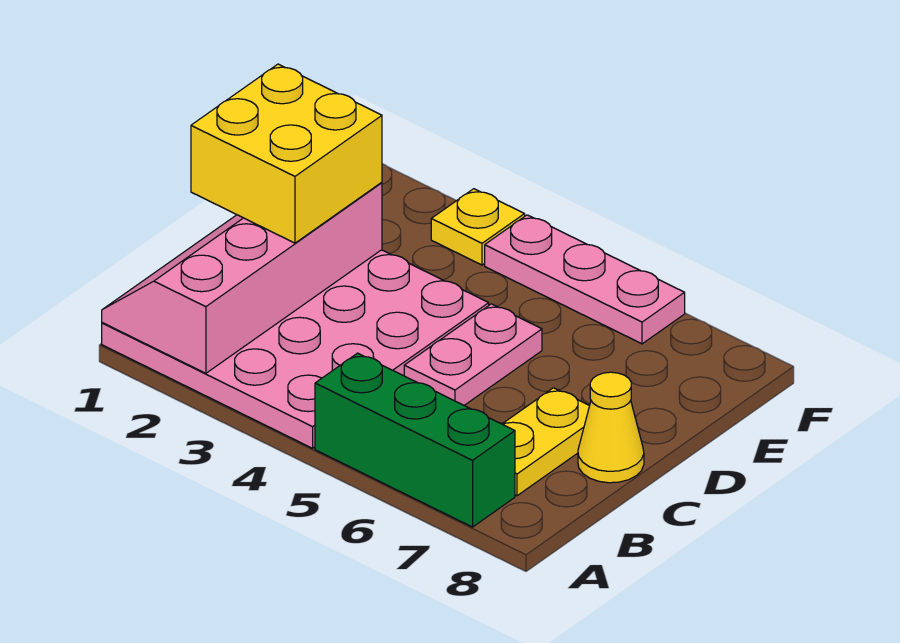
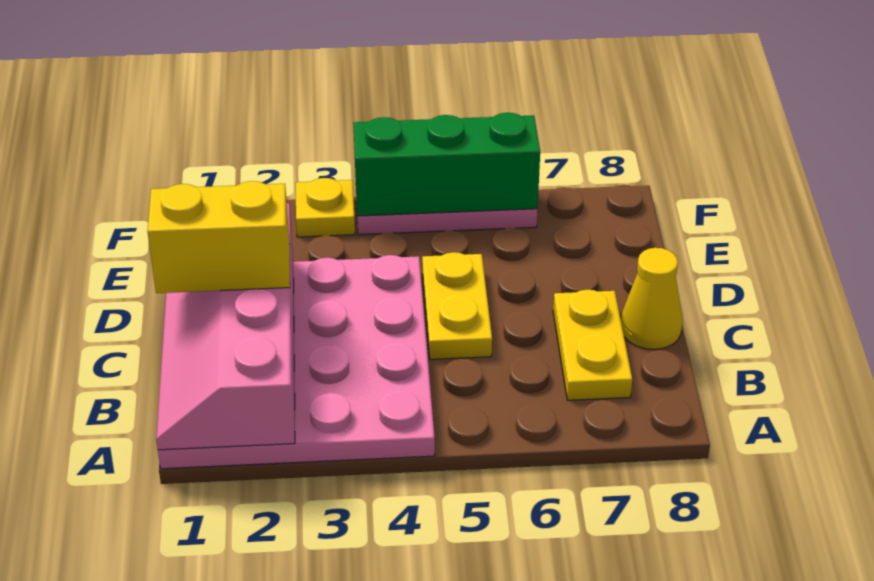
green 1x3 brick [315,353,515,527] -> green 1x3 brick moved to [353,113,540,216]
yellow 2x2 brick [191,64,382,243] -> yellow 1x2 brick [148,181,290,293]
pink 1x2 plate [404,304,542,405] -> yellow 1x2 plate [422,252,492,359]

